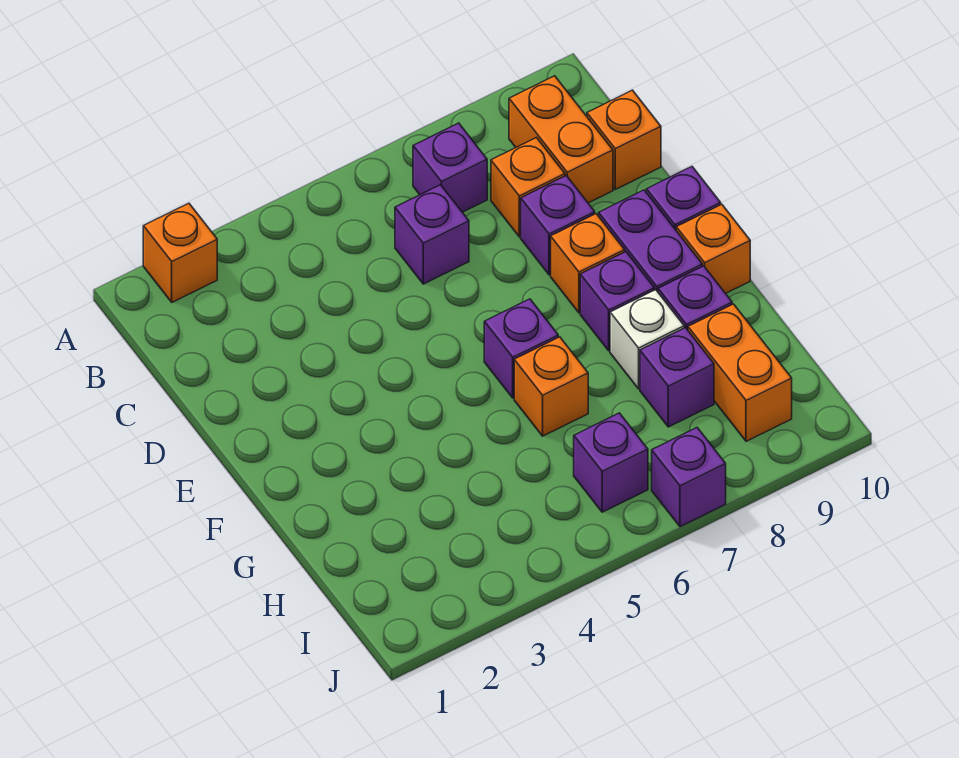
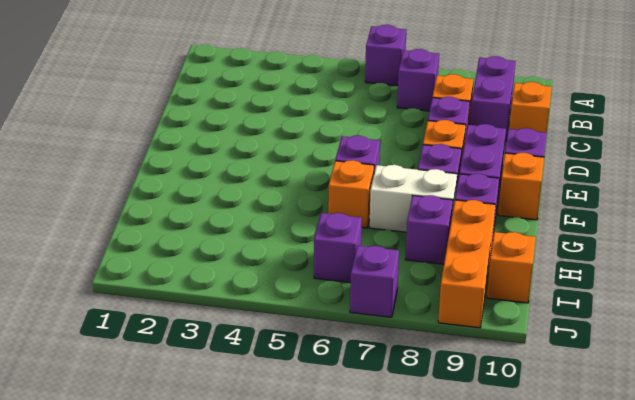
orange 1x1 brick [143,203,217,302] -> orange 1x1 brick moved to [487,232,536,303]
orange 1x2 brick [509,76,613,203] -> purple 1x2 brick [470,56,516,142]
purple 1x1 brick [395,185,469,284] -> purple 1x1 brick moved to [365,25,406,86]
white 1x1 brick [610,290,684,389] -> white 1x2 brick [369,165,457,232]
orange 1x2 brick [688,304,792,441] -> orange 1x3 brick [438,200,496,328]

